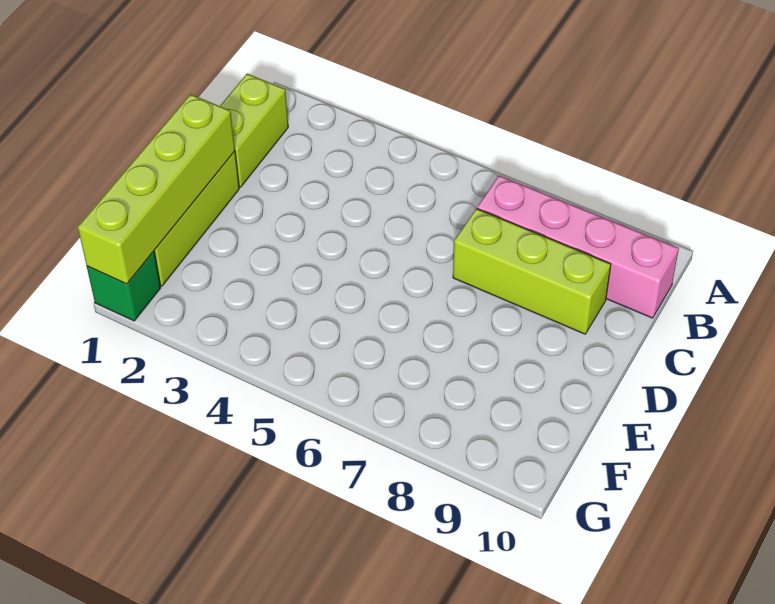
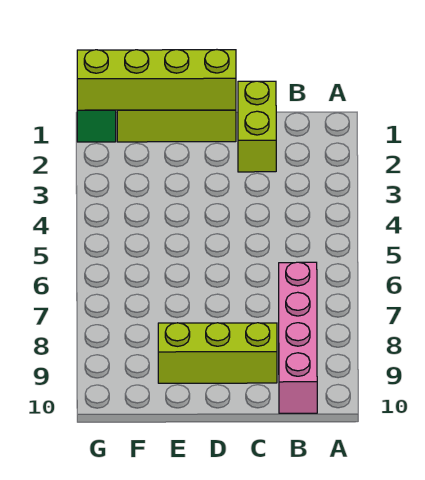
lime 1x2 brick [220,74,288,187] -> lime 1x2 brick turned to [238,81,276,172]
lime 1x3 brick [453,208,611,334] -> lime 1x3 brick turned to [158,323,277,383]

